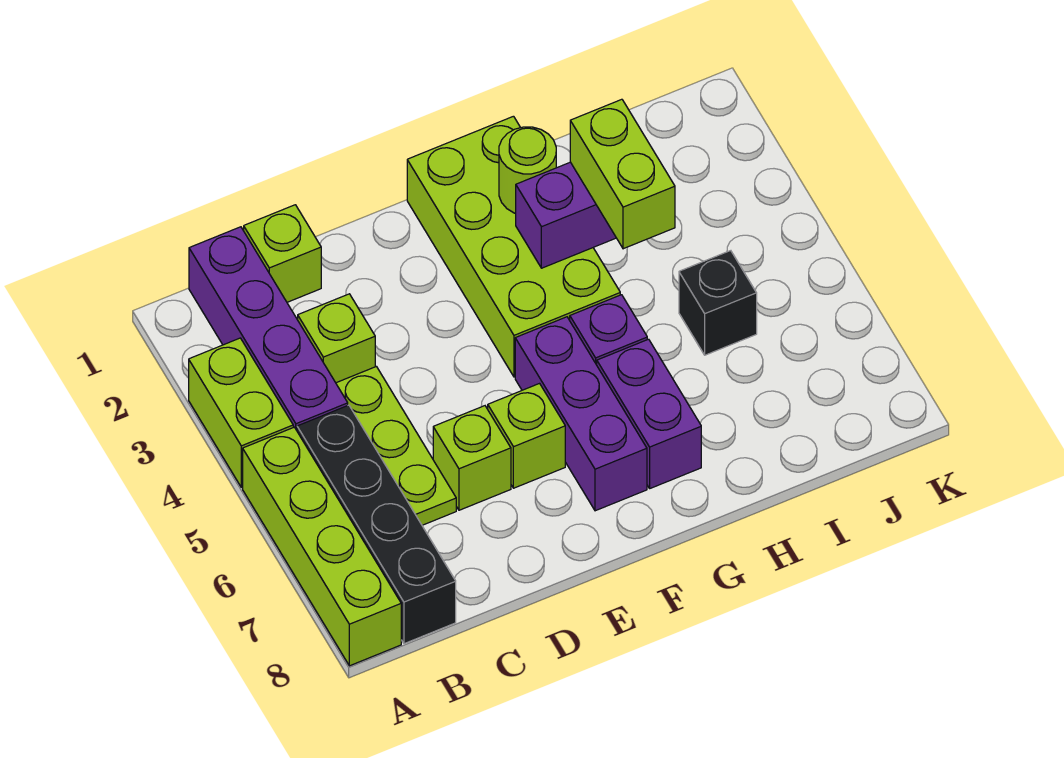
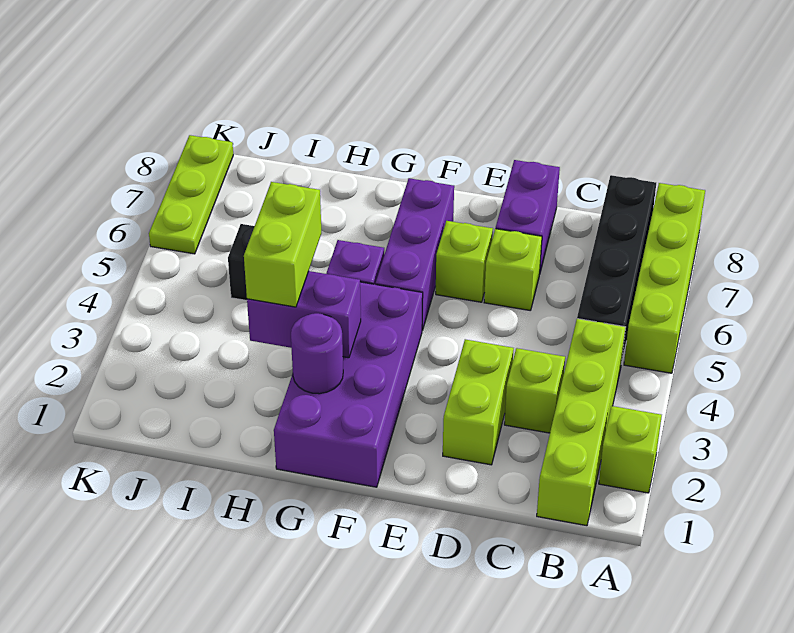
lime 1x2 brick [189,338,293,487] -> lime 1x2 brick moved to [443,339,514,465]
purple 1x4 brick [189,227,348,430] -> lime 1x4 brick [537,319,626,526]
lime 1x1 brick [244,205,321,302] -> lime 1x1 brick moved to [599,406,662,493]
lime 1x3 plate [336,367,456,525] -> lime 1x3 plate moved to [149,135,233,254]
lime 2x4 brick [407,116,620,377] -> purple 2x4 brick [274,282,423,487]
lime 1x1 round brick [499,127,556,213] -> purple 1x1 round brick [291,313,343,394]
purple 1x2 brick [597,339,701,488] -> purple 1x2 brick moved to [496,160,560,272]

